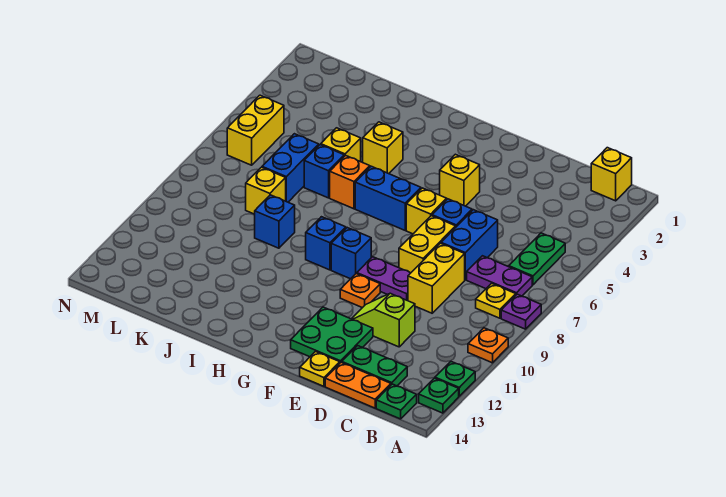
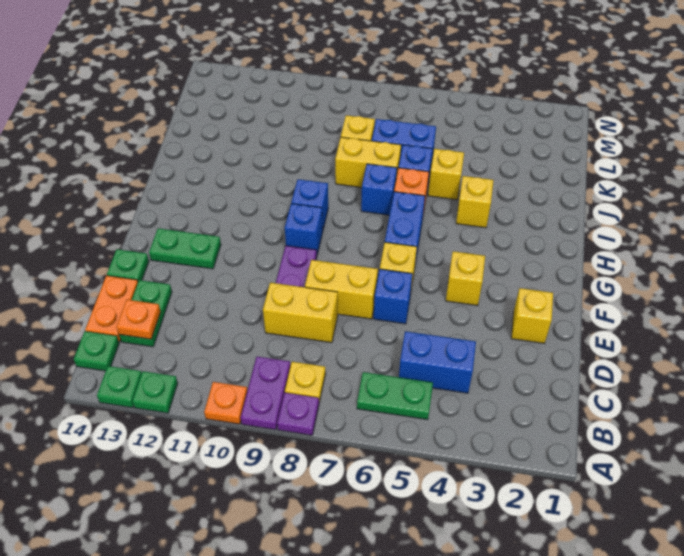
yellow 1x1 brick [591,148,632,201] -> yellow 1x1 brick moved to [511,288,553,343]
purple 1x2 plate [467,256,532,296] -> purple 1x2 plate moved to [241,357,290,430]
blue 1x2 brick [441,210,498,280] -> blue 1x2 brick moved to [399,331,476,393]
lime 1x2 slope [352,293,415,347] -> none
green 2x2 plate [291,307,373,363] -> green 1x2 plate [149,228,221,269]
yellow 1x1 plate [300,352,340,386] -> green 1x1 plate [107,249,149,281]
orange 1x1 plate [340,274,380,308] -> orange 1x1 plate moved to [117,300,161,339]
blue 1x1 brick [255,195,295,248] -> blue 1x1 brick moved to [361,164,397,215]
yellow 1x2 brick [227,95,284,165] -> yellow 1x2 brick moved to [335,137,401,187]

